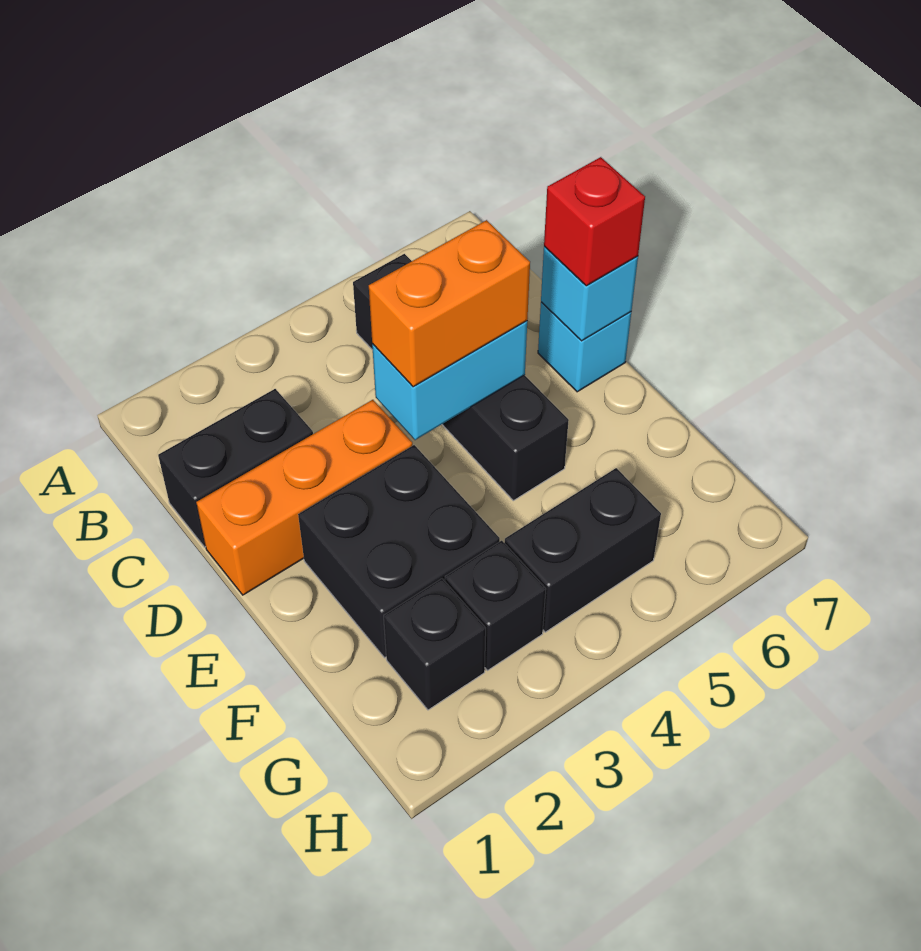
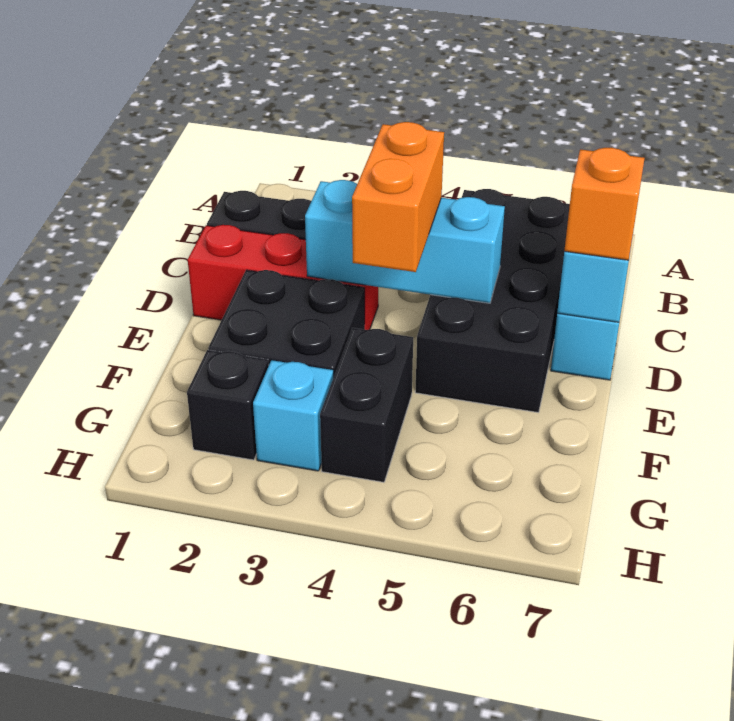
black 1x4 brick [353,254,569,501] -> black 2x4 brick [415,189,570,412]
orange 1x3 brick [196,400,412,595] -> red 1x3 brick [188,225,378,330]
cyan 1x2 brick [372,321,527,440] -> cyan 1x3 brick [305,180,505,303]
orange 1x2 brick [369,220,530,387] -> orange 1x2 brick turned to [352,122,444,272]
red 1x1 brick [544,157,645,286] -> orange 1x1 brick [564,148,645,260]
black 1x1 brick [445,541,546,670] -> cyan 1x1 brick [253,360,333,471]
black 1x2 brick [504,468,661,632] -> black 1x2 brick turned to [320,328,413,482]

